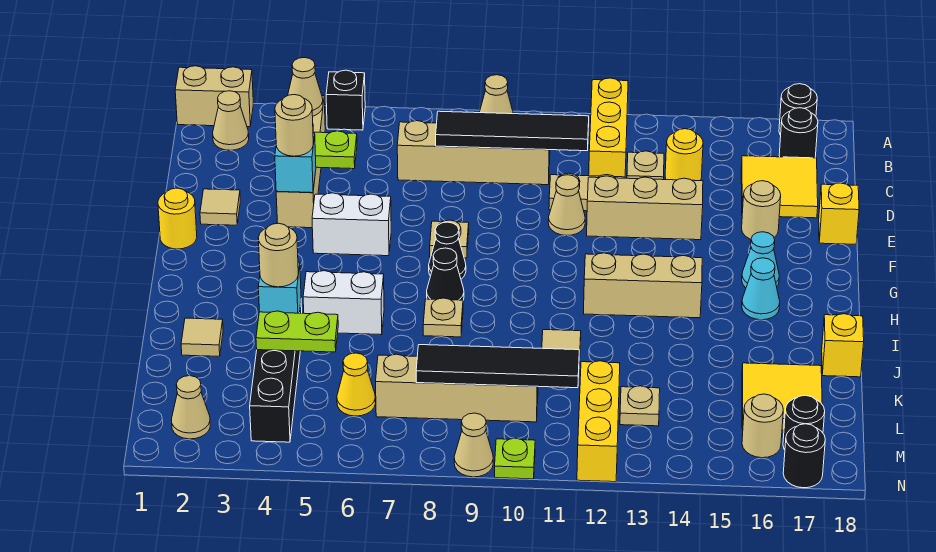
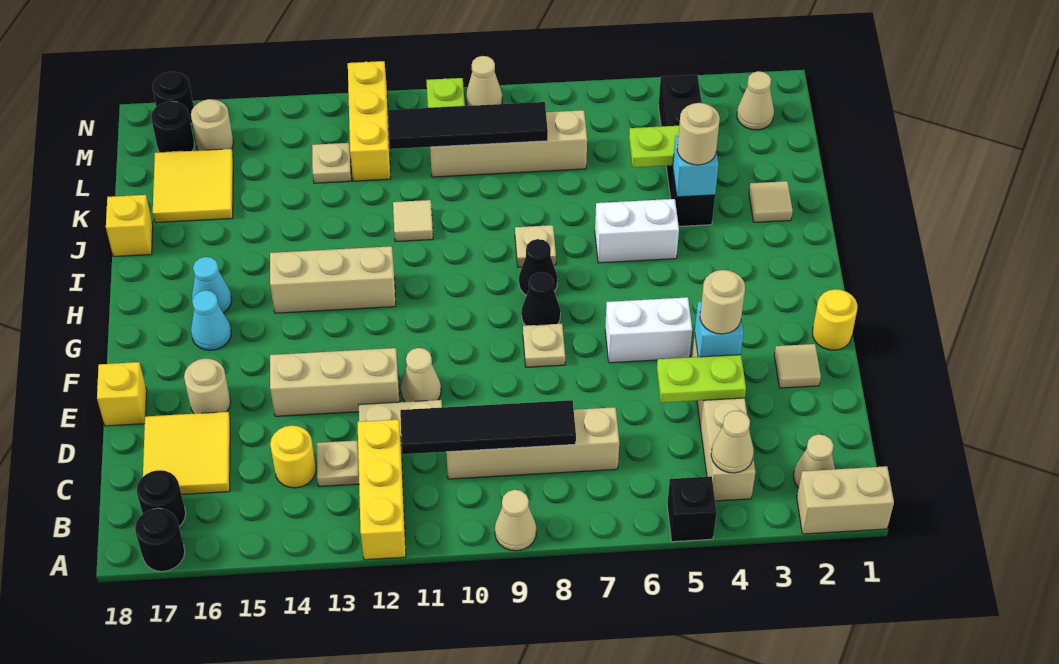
yellow 1x1 cone [337,353,376,416] -> none

